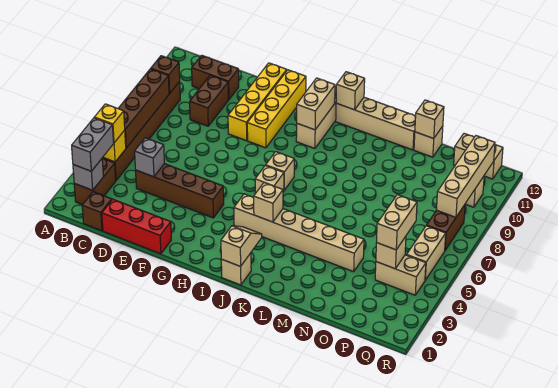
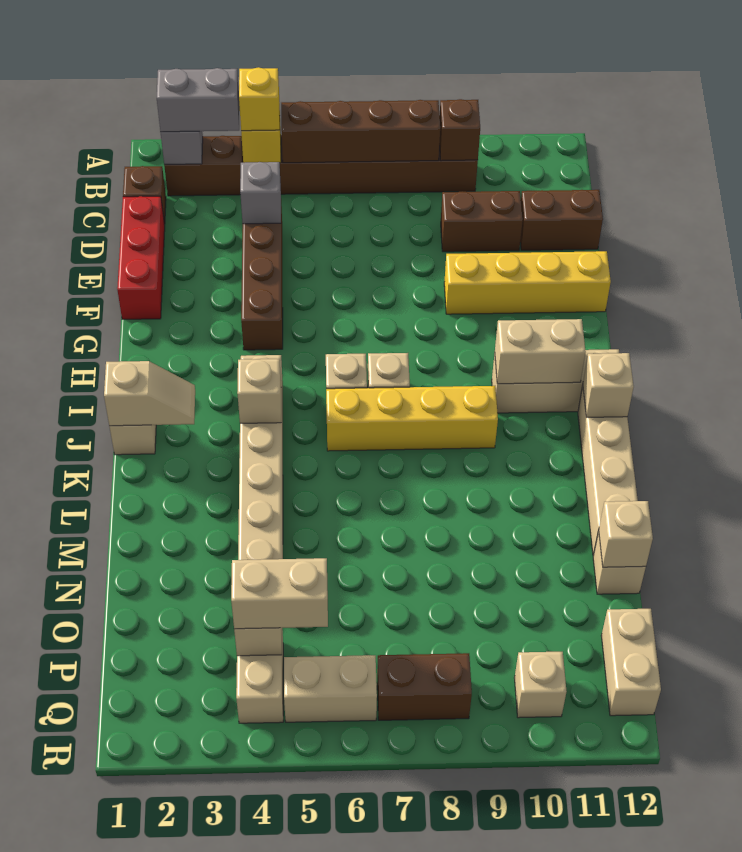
brown 1x2 brick [192,55,239,99] -> brown 1x2 brick turned to [520,190,603,250]
yellow 1x4 brick [247,70,306,148] -> yellow 1x4 brick moved to [326,386,498,451]
tan 1x4 brick [437,136,495,217] -> none

